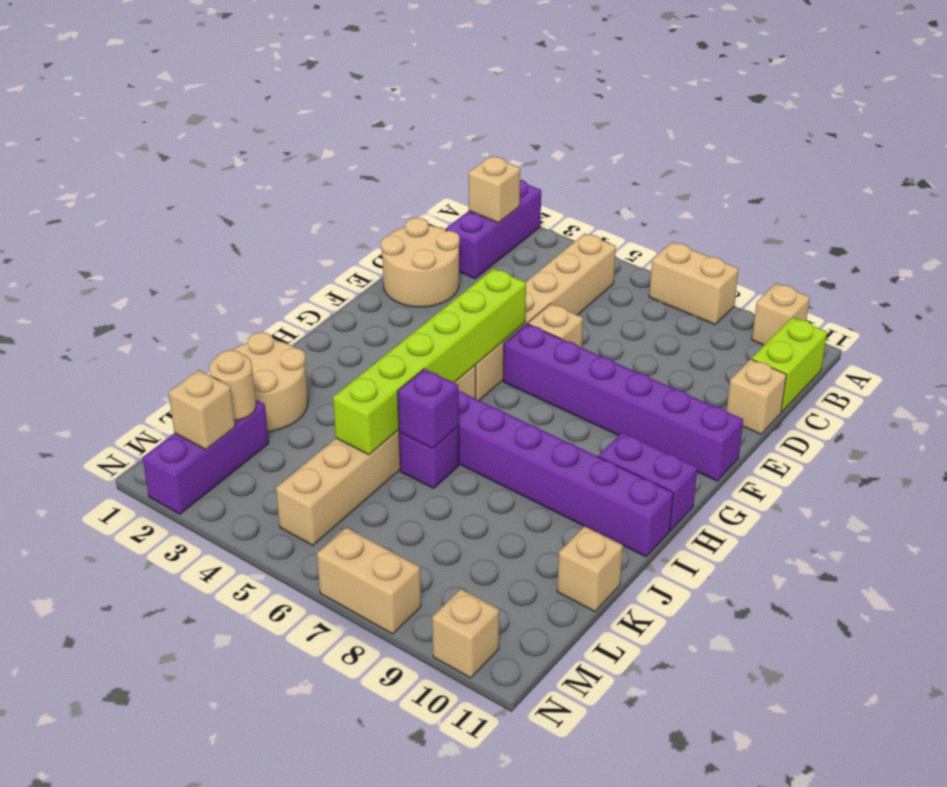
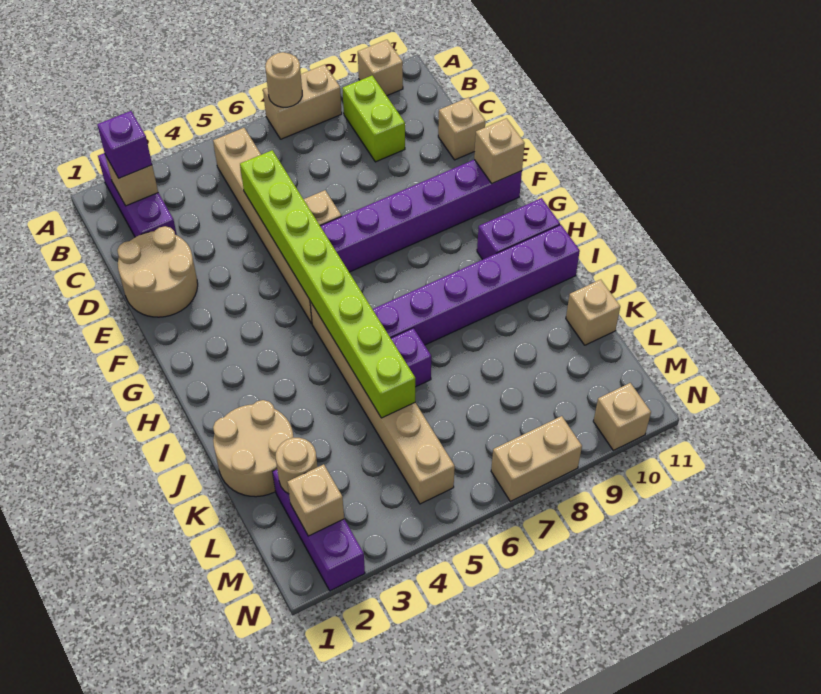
none -> tan 1x1 round brick [265,52,302,107]
lime 1x2 brick [752,318,827,412] -> lime 1x2 brick moved to [342,76,405,162]
lime 1x6 brick [333,269,526,455] -> lime 1x8 brick [240,150,415,418]
none -> tan 1x1 brick [474,118,525,183]
purple 1x1 brick [398,369,459,448] -> purple 1x1 brick moved to [97,111,152,178]

